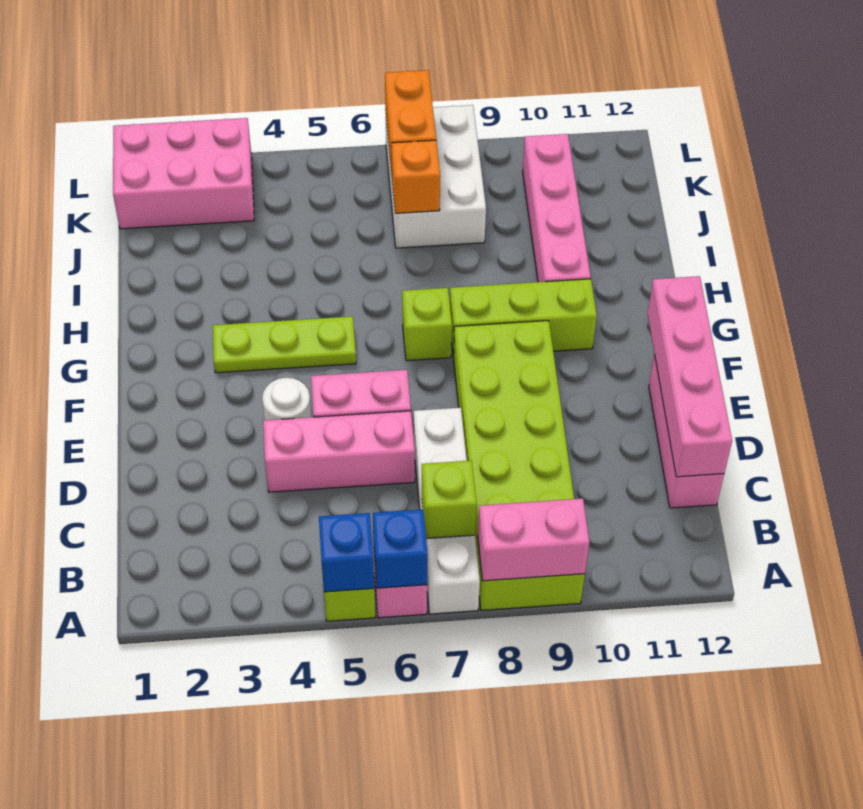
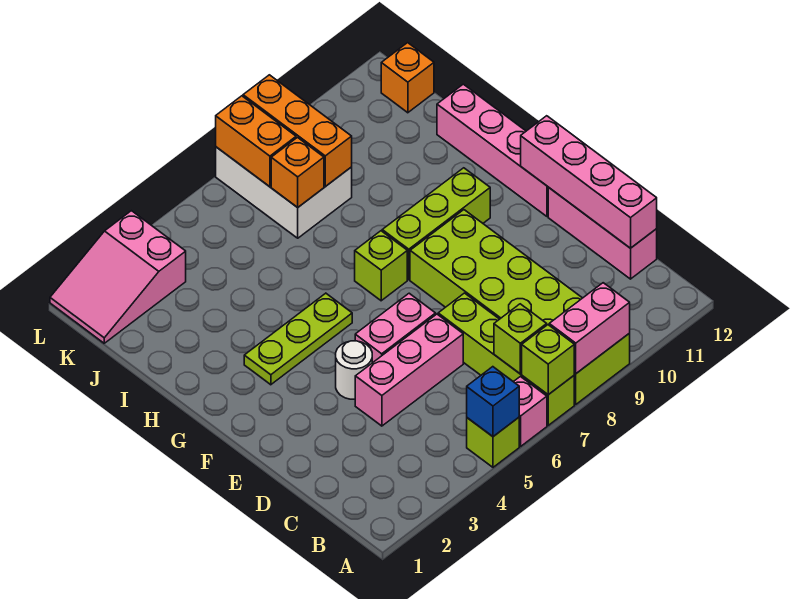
blue 1x1 brick [373,509,428,588] -> none
white 1x4 brick [414,408,480,614] -> lime 1x4 brick [438,293,574,425]
none -> lime 1x1 brick [522,325,574,395]
pink 1x4 brick [523,134,591,282] -> pink 1x4 brick moved to [437,84,548,216]
none -> orange 1x3 brick [243,75,352,187]
pink 2x3 brick [113,118,254,229] -> pink 2x3 slope [50,211,186,343]
none -> orange 1x1 brick [381,43,434,113]

